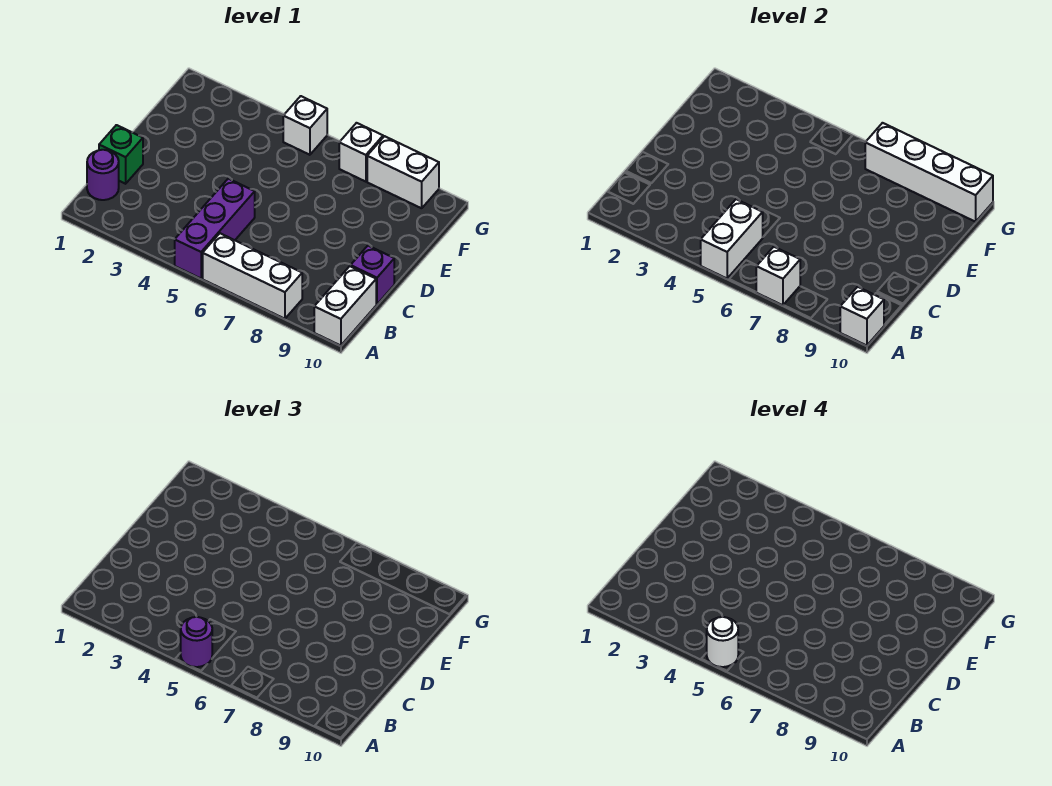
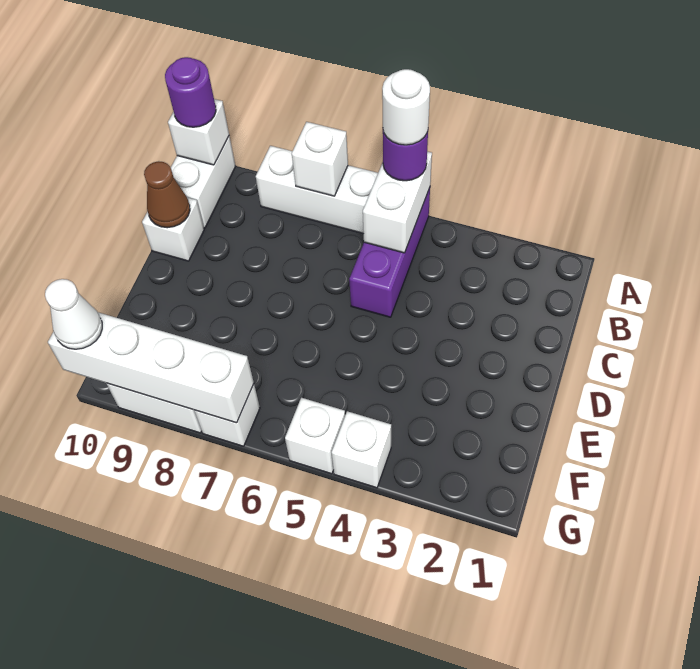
purple 1x1 round brick [87,150,119,200] -> purple 1x1 round brick moved to [165,57,216,127]
green 1x1 brick [99,125,143,184] -> none
purple 1x1 brick [351,246,394,304] -> white 1x1 brick [142,197,204,261]
none -> brown 1x1 cone [144,161,190,228]
none -> white 1x1 brick [332,411,391,488]
none -> white 1x1 cone [45,279,102,349]

